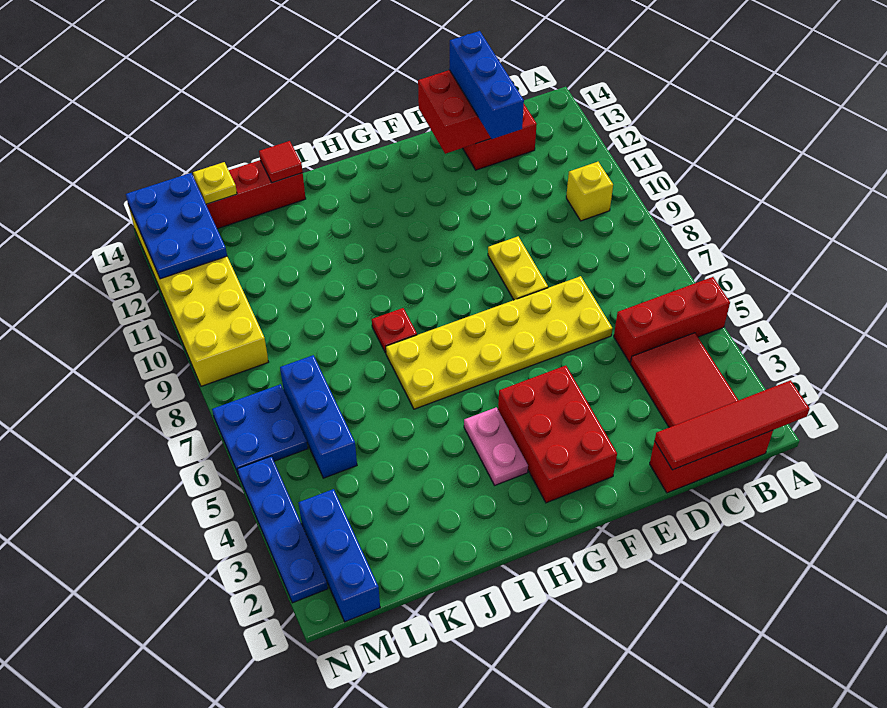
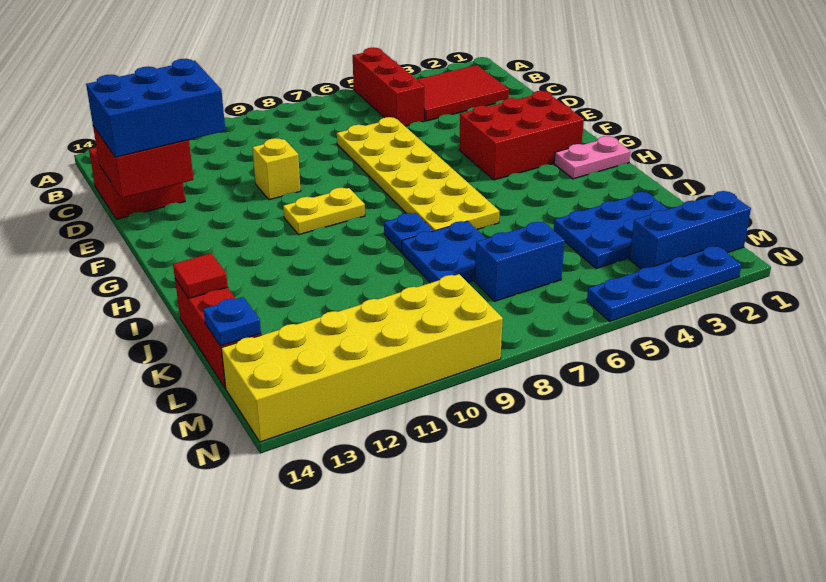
red 1x4 tile [655,380,810,470] -> none
red 1x3 brick [650,430,773,493] -> none
yellow 1x1 brick [566,162,613,221] -> yellow 1x1 brick moved to [253,138,301,200]
blue 1x3 brick [449,31,524,139] -> blue 2x3 brick [86,59,225,157]
yellow 1x2 plate [488,237,548,300] -> yellow 1x2 plate moved to [283,188,365,235]
pink 1x2 plate [464,407,528,485] -> pink 1x2 plate moved to [554,136,631,179]
red 1x1 plate [372,308,417,353] -> blue 1x1 plate [384,213,433,252]
blue 1x3 brick [280,355,357,478] -> blue 1x2 brick [475,222,565,301]
yellow 1x1 plate [193,162,237,204] -> blue 1x1 plate [203,297,261,346]
blue 2x2 plate [212,384,308,473] -> blue 2x2 plate moved to [402,221,486,283]
blue 2x3 plate [126,173,227,279] -> blue 2x3 plate moved to [554,192,668,269]

